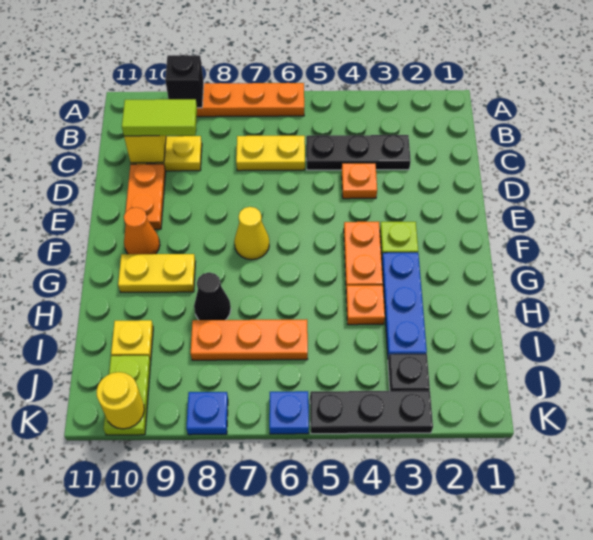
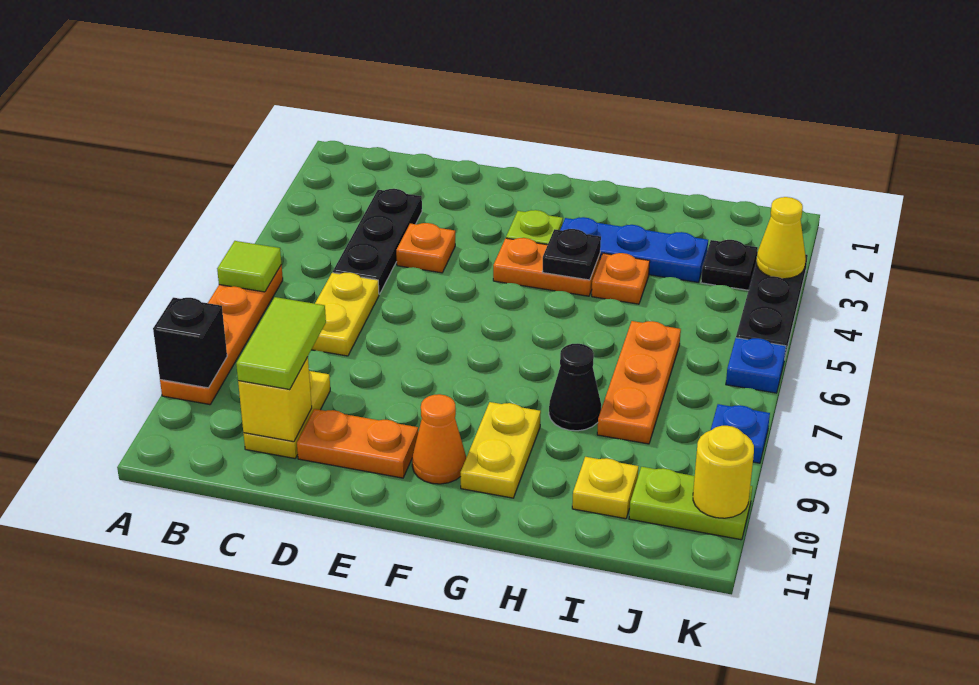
none -> lime 1x1 tile [217,241,281,292]
yellow 1x1 cone [234,207,269,260] -> yellow 1x1 cone moved to [757,197,806,279]
none -> black 1x1 plate [543,229,601,280]

